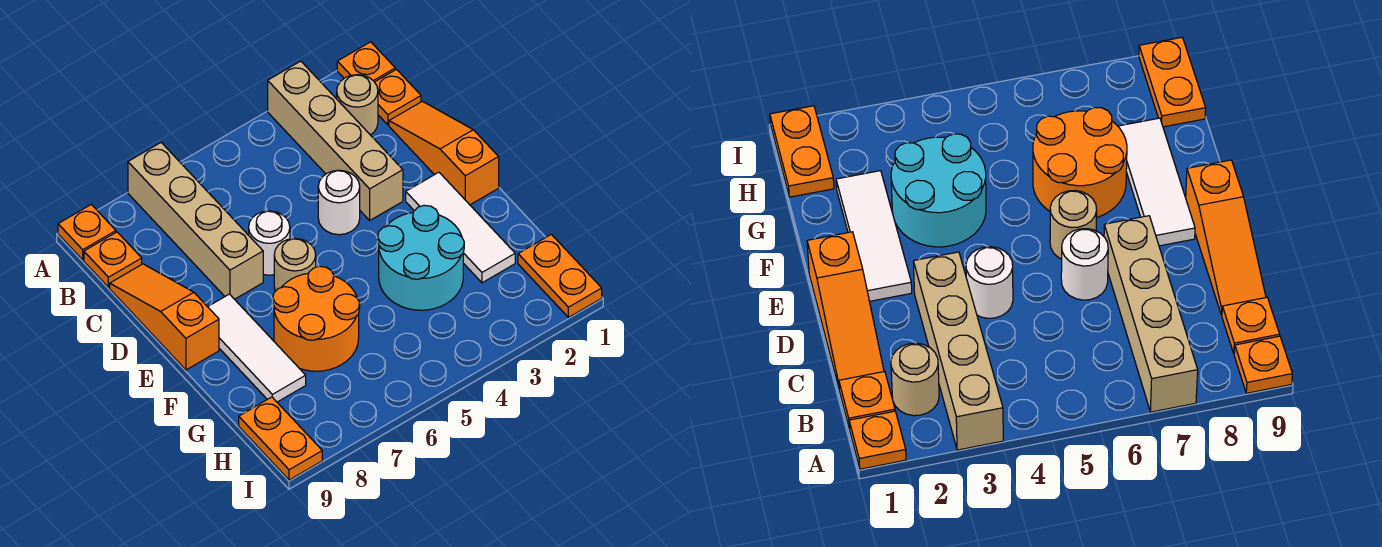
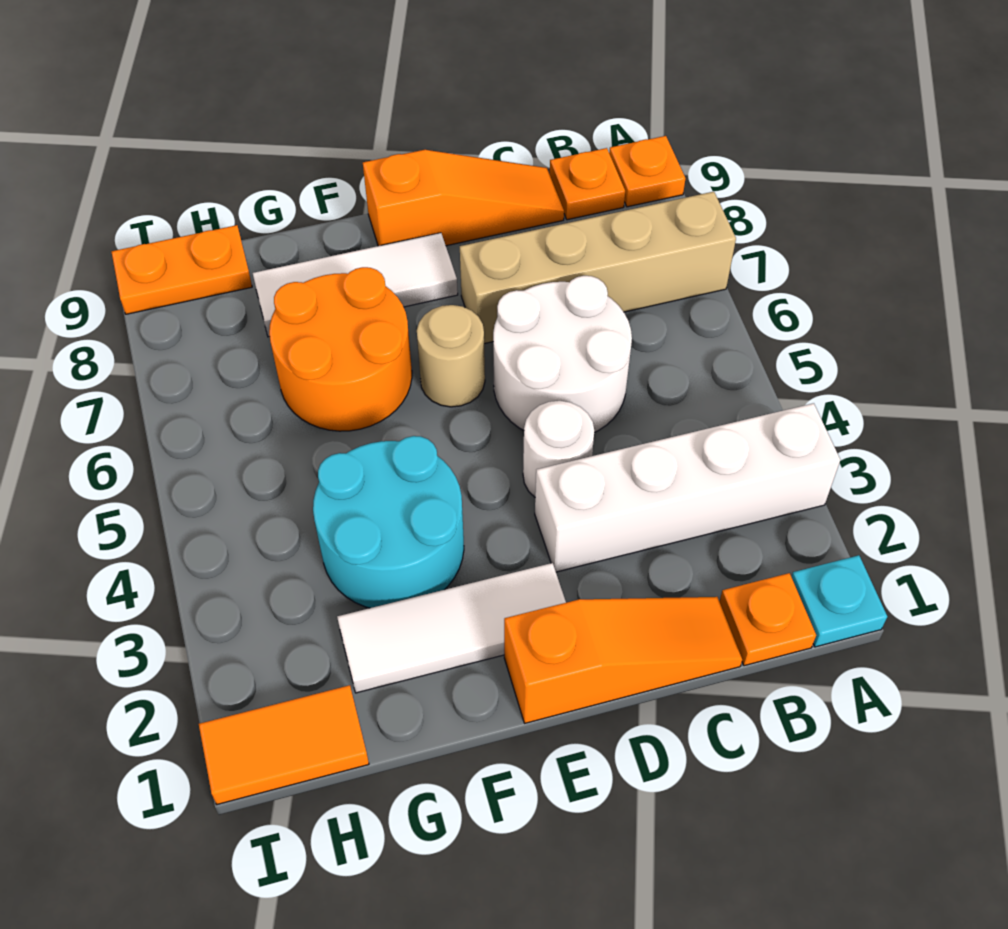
orange 1x1 plate [337,42,395,82] -> cyan 1x1 plate [791,555,887,647]
tan 1x4 brick [268,61,403,220] -> white 1x4 brick [535,403,840,572]
tan 1x1 round brick [337,75,378,135] -> none
white 1x1 round brick [249,211,290,275] -> white 2x2 round brick [493,276,632,433]
orange 1x2 plate [518,234,602,317] -> orange 1x2 tile [199,685,369,804]

